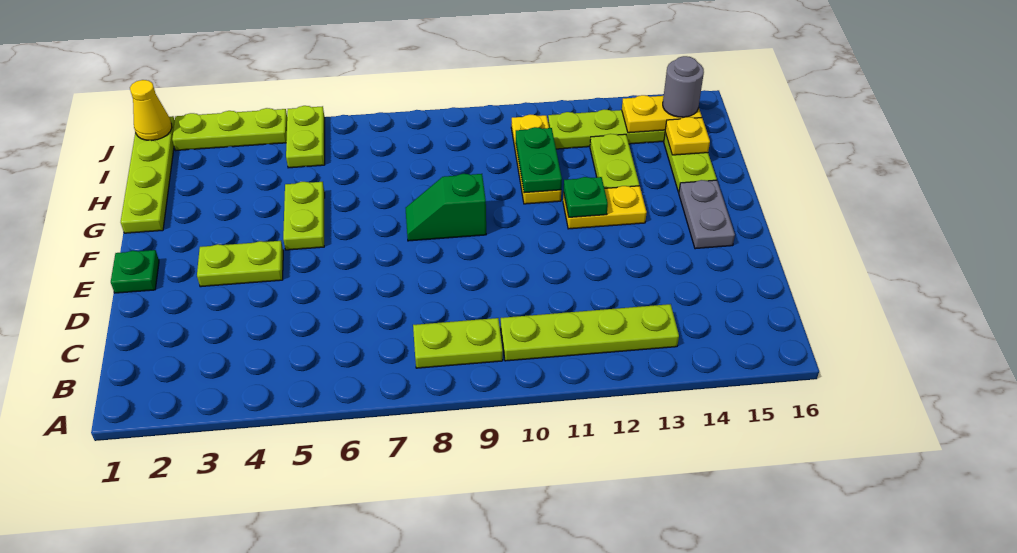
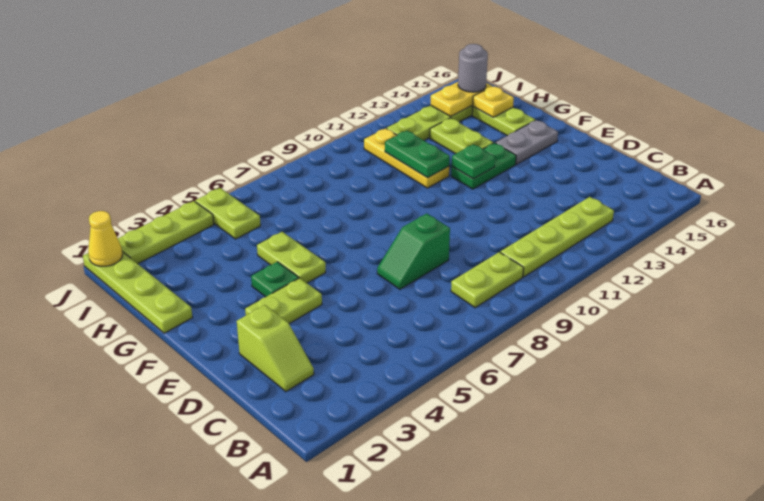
none -> lime 1x2 slope [237,305,314,391]
green 1x1 plate [111,250,159,293] -> green 1x1 plate moved to [251,262,299,297]
grey 1x2 plate [679,180,735,249] -> grey 1x2 plate turned to [496,120,558,164]
green 1x2 slope [406,174,486,241] -> green 1x2 slope moved to [377,213,450,289]
yellow 1x2 plate [563,186,647,229] -> green 1x2 plate [451,143,516,189]

